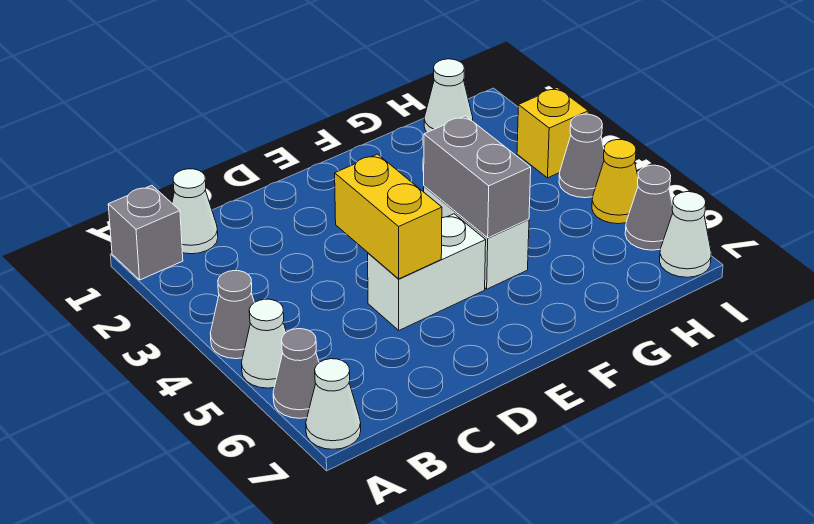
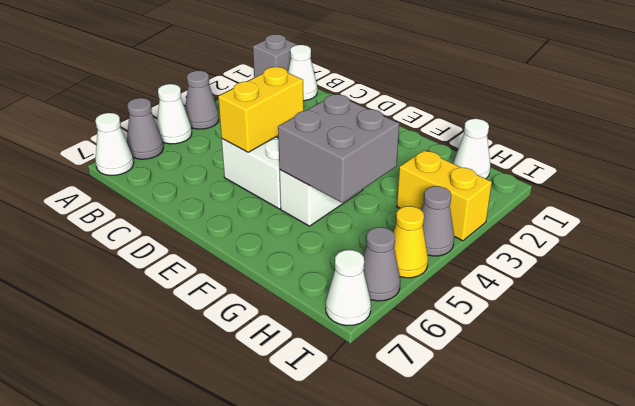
grey 1x2 brick [424,116,531,238] -> grey 2x2 brick [278,94,399,203]
yellow 1x1 brick [517,88,588,178] -> yellow 1x2 brick [397,150,492,241]

